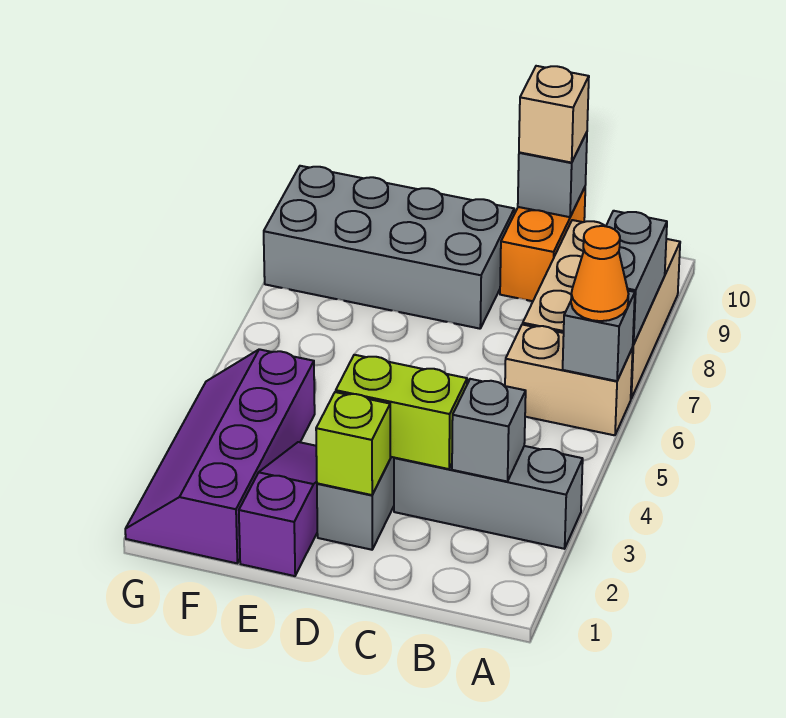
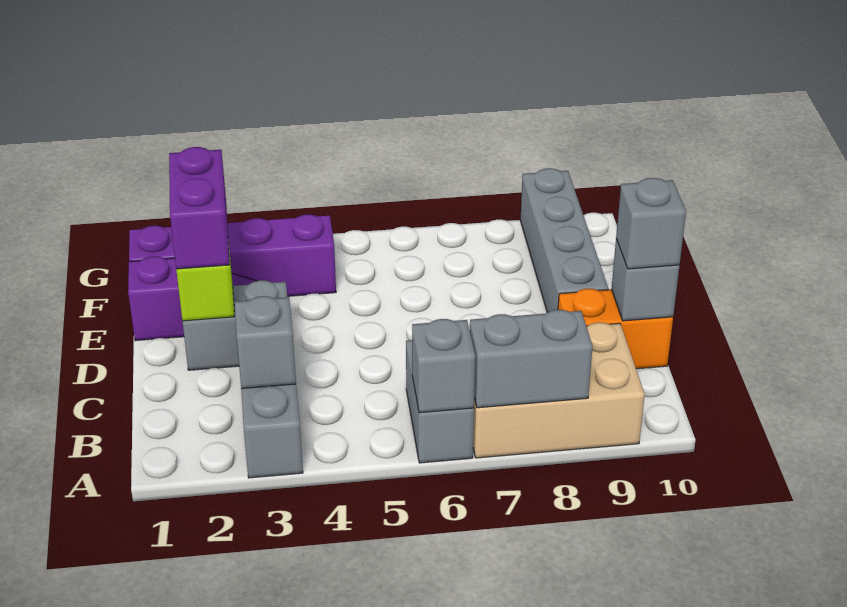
tan 1x2 brick [505,324,633,435] -> grey 1x2 brick [406,340,474,463]
orange 1x1 cone [571,226,628,321] -> none
lime 1x2 brick [336,355,467,469] -> none
tan 1x1 brick [519,66,589,163] -> grey 1x1 brick [616,178,686,269]
none -> purple 1x2 brick [169,147,230,269]
grey 2x4 brick [264,166,514,329] -> grey 1x4 brick [520,168,608,313]

